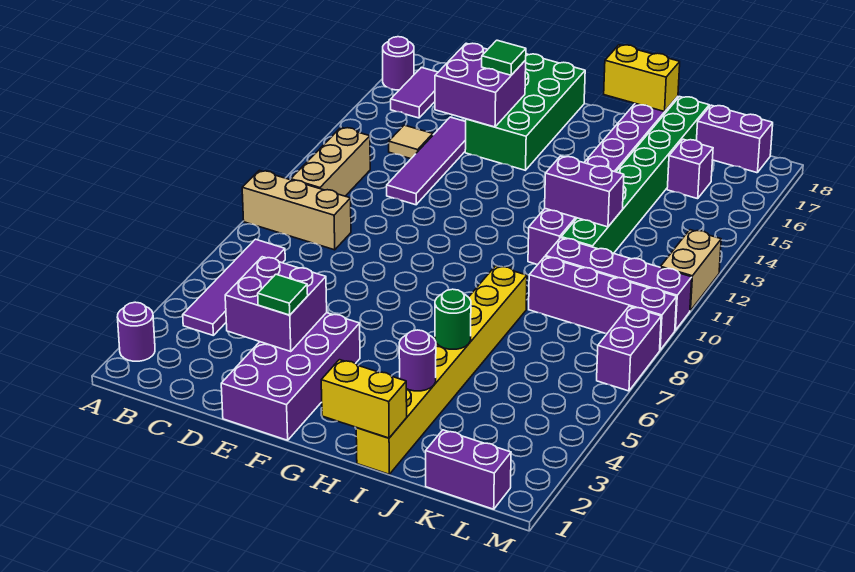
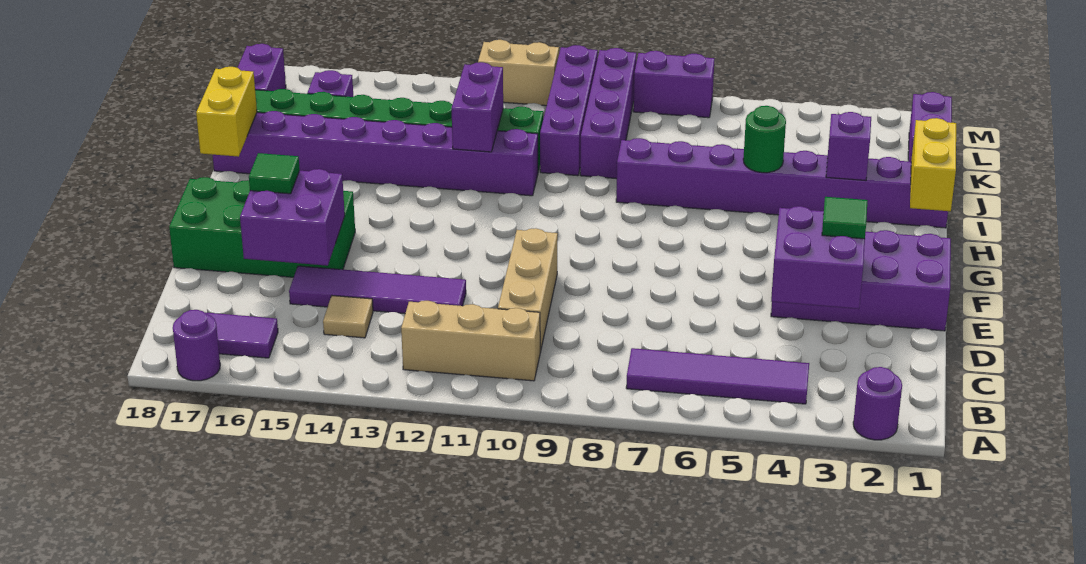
tan 1x3 brick [242,170,351,250] -> tan 1x3 brick moved to [498,228,558,352]
yellow 1x8 brick [356,266,527,474] -> purple 1x8 brick [616,138,948,228]
purple 1x1 round brick [399,330,436,391] -> purple 1x1 brick [826,112,871,180]

